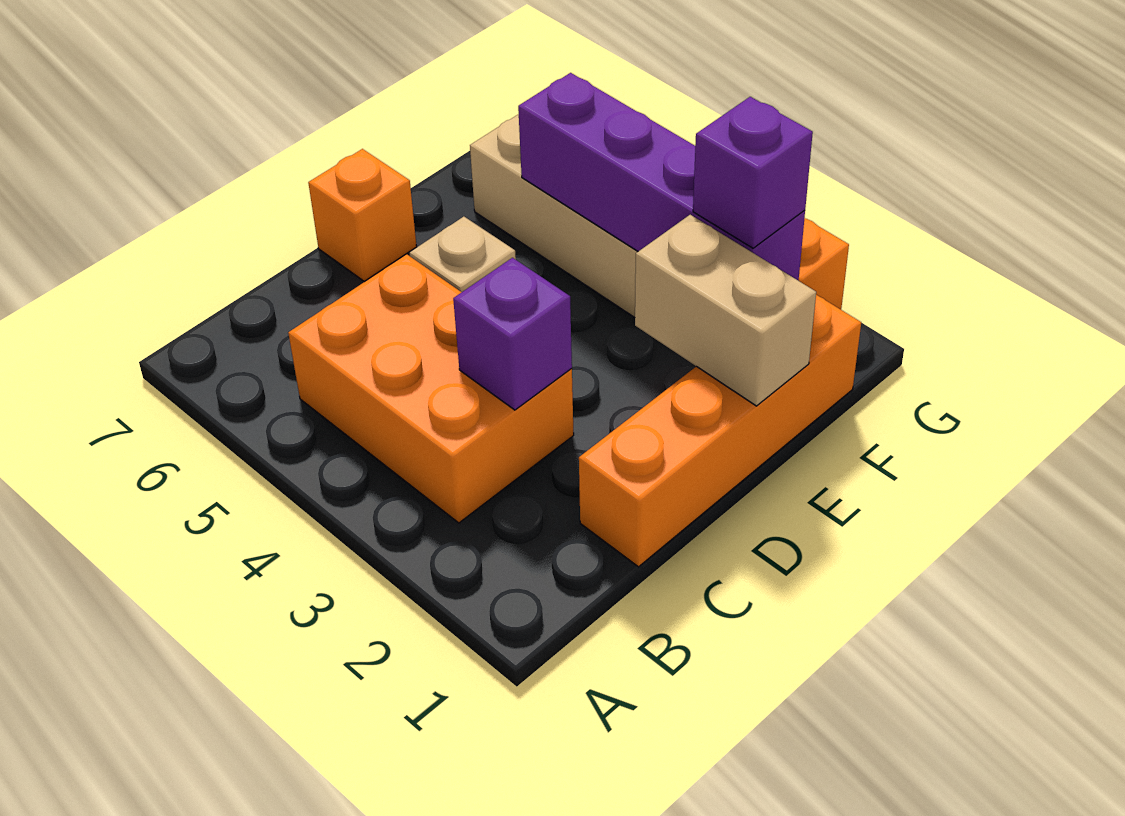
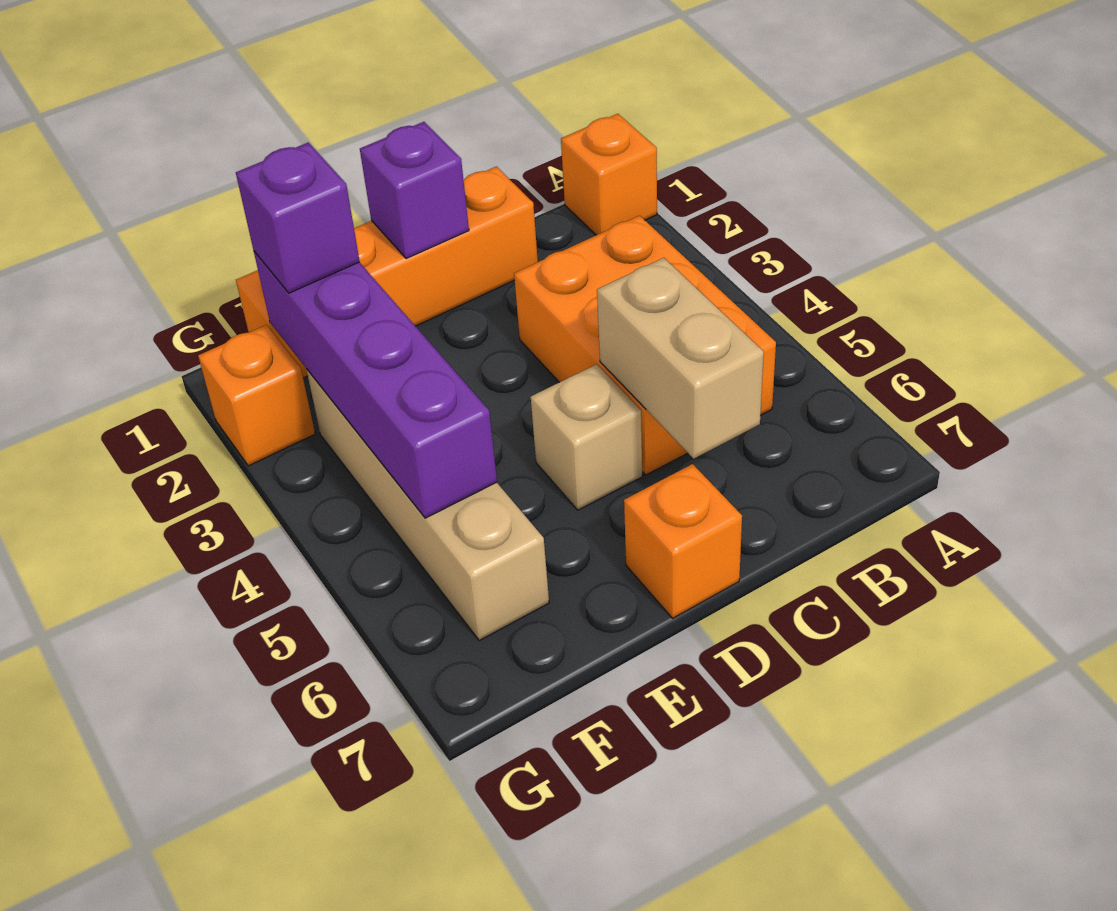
none -> orange 1x1 brick [561,114,657,235]
purple 1x1 brick [453,258,572,410] -> purple 1x1 brick moved to [360,122,469,259]
tan 1x2 brick [635,215,816,406] -> tan 1x2 brick moved to [597,258,764,458]

